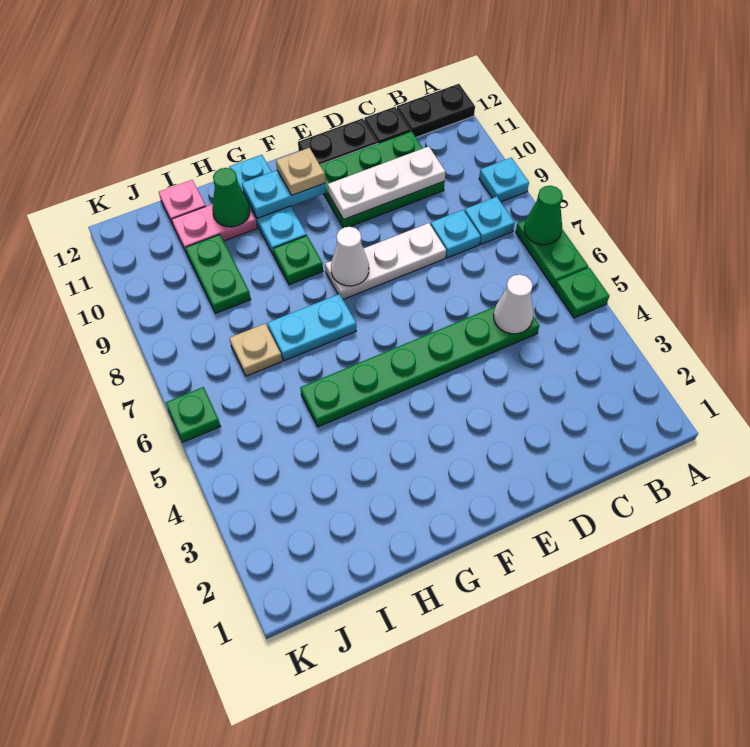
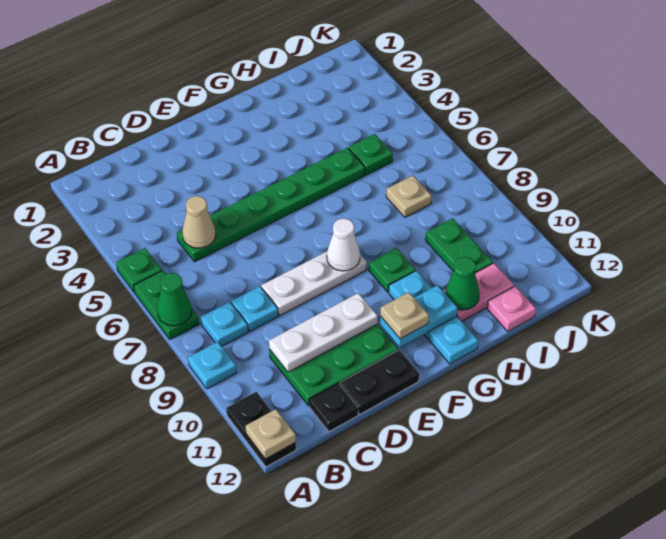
black 1x2 plate [397,84,475,137] -> black 1x2 plate turned to [226,392,296,467]
none -> tan 1x1 plate [246,409,296,459]
white 1x1 cone [494,274,533,334] -> tan 1x1 cone [182,196,216,248]
cyan 1x2 plate [268,294,356,361] -> none
green 1x1 plate [166,387,220,442] -> green 1x1 plate moved to [349,134,393,175]

